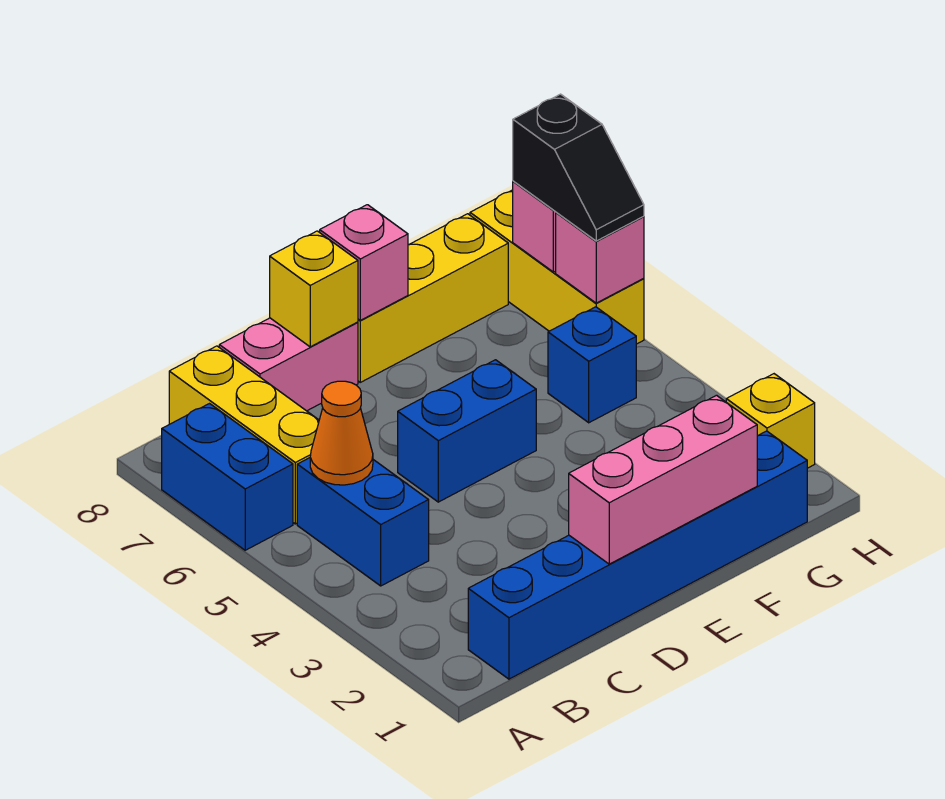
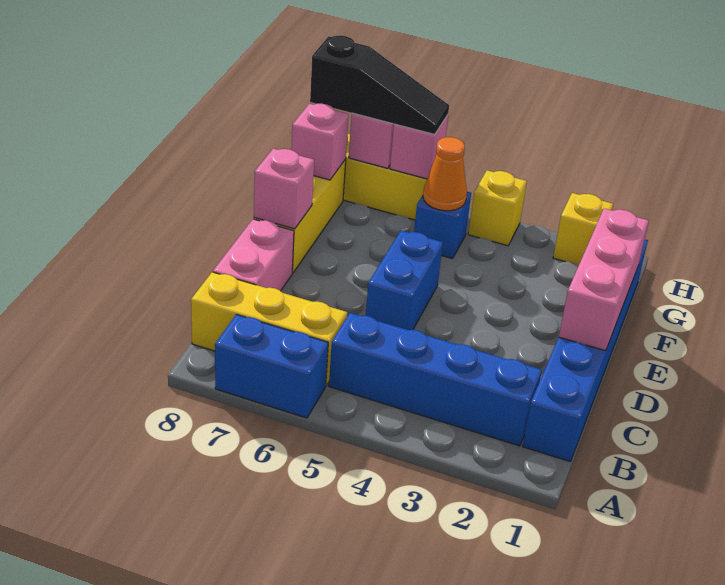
blue 1x2 brick [297,458,429,586] -> blue 1x4 brick [329,313,542,446]
orange 1x1 cone [310,381,373,485] -> orange 1x1 cone moved to [423,137,467,211]
yellow 1x1 brick [270,231,358,347] -> yellow 1x1 brick moved to [468,170,527,246]
none -> pink 1x1 brick [291,104,349,180]
black 1x2 slope [513,94,644,241] -> black 1x3 slope [310,35,449,134]

